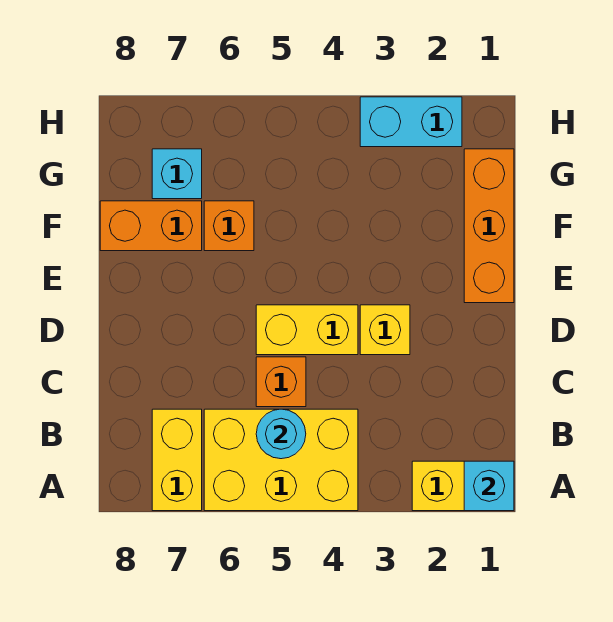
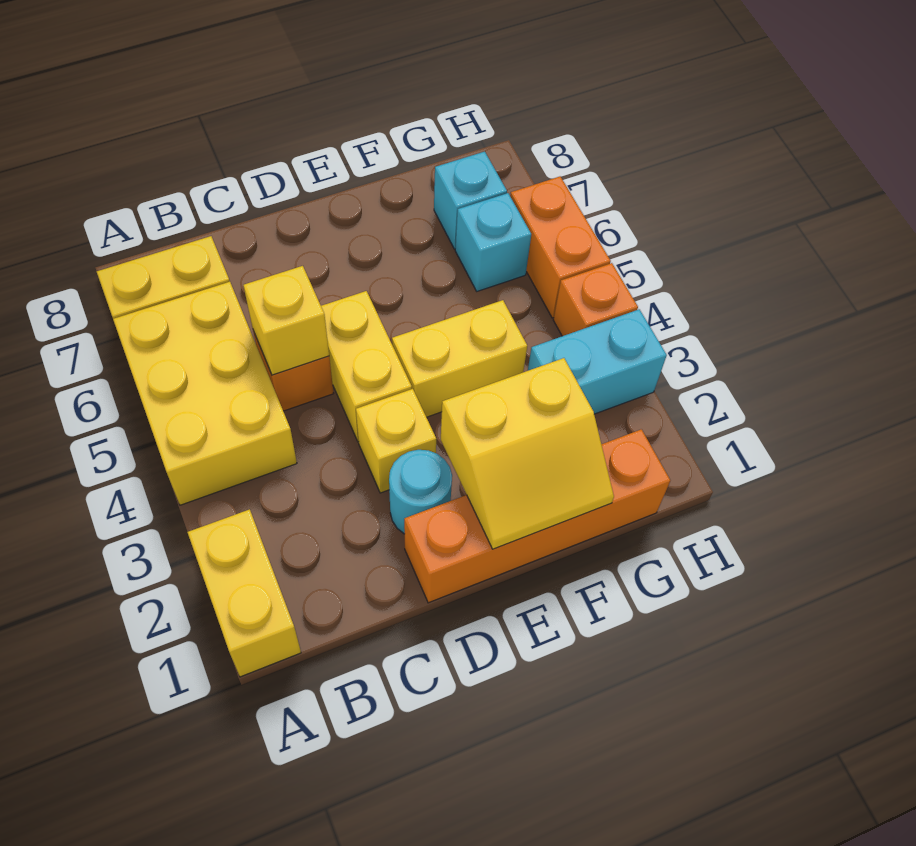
cyan 1x1 brick [464,461,514,511] -> cyan 1x1 brick moved to [455,193,531,291]
cyan 1x1 round brick [256,409,306,459] -> cyan 1x1 round brick moved to [389,450,452,534]
none -> yellow 1x1 brick [243,266,329,375]
orange 1x3 brick [464,149,514,303] -> orange 1x4 brick [404,429,670,603]
none -> yellow 2x2 slope [441,358,614,549]
none -> yellow 1x2 brick [392,300,527,417]
orange 1x1 brick [204,201,254,251] -> orange 1x1 brick moved to [553,263,638,336]
orange 1x2 brick [100,201,202,251] -> orange 1x2 brick moved to [510,177,611,318]
cyan 1x2 brick [360,97,462,147] -> cyan 1x2 brick turned to [528,309,667,414]

